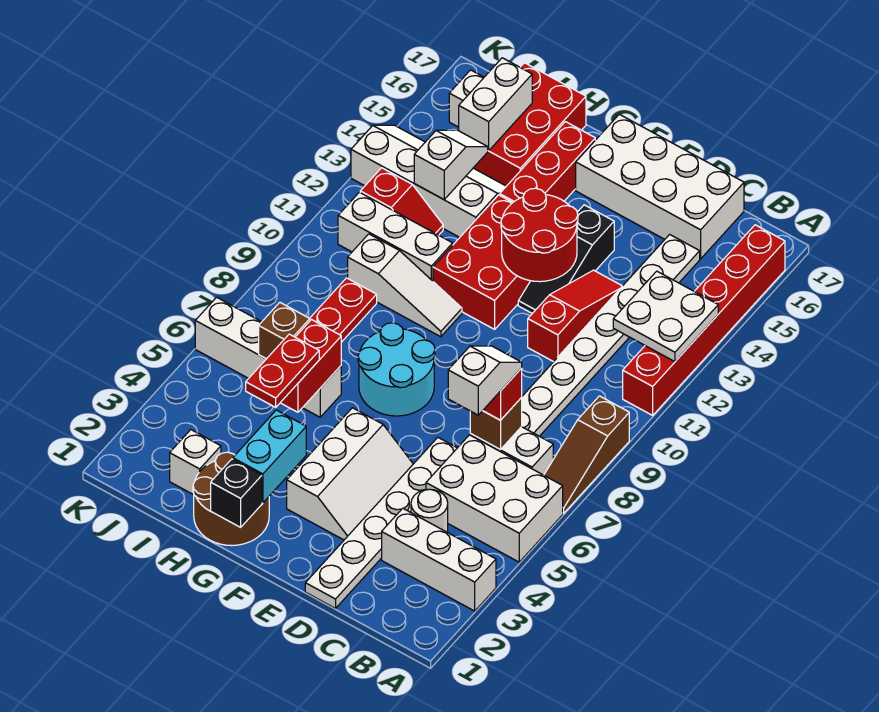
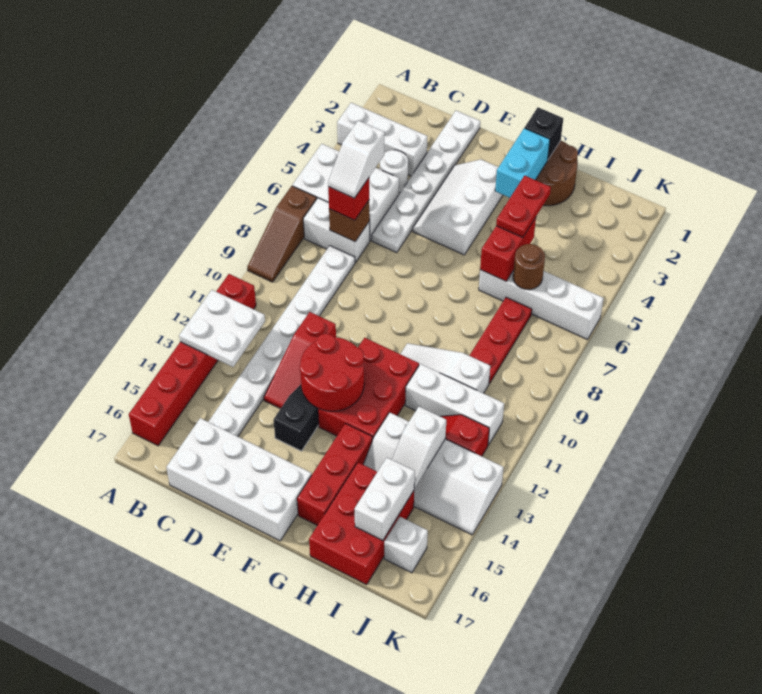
brown 1x3 slope [544,396,629,513] -> brown 1x3 slope turned to [247,186,317,282]
cyan 2x2 round brick [358,323,435,416] -> none
white 1x1 brick [170,430,221,495] -> none
brown 1x1 brick [259,302,310,359] -> brown 1x1 round brick [513,244,545,290]

